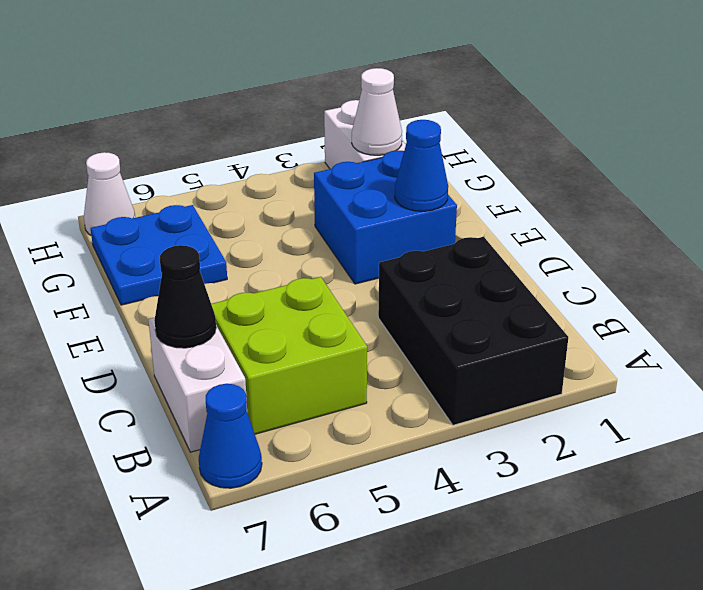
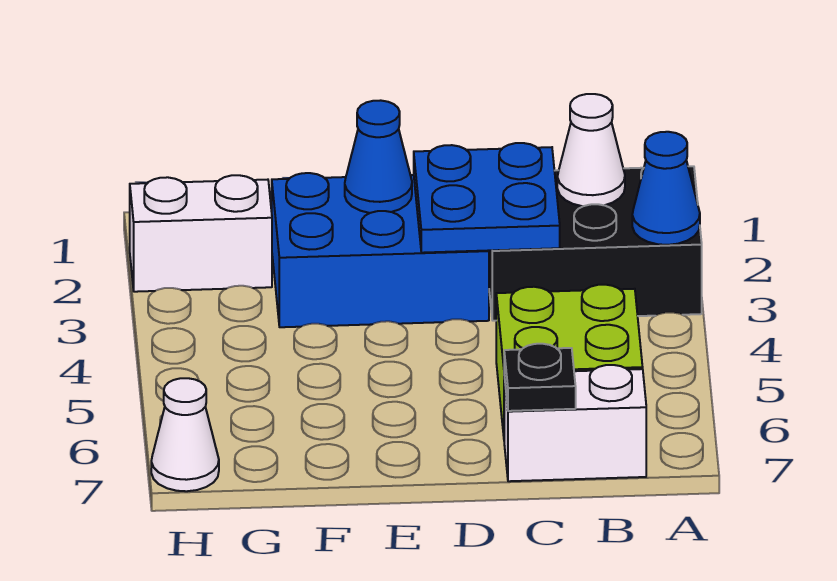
blue 1x1 cone [199,384,262,488] -> blue 1x1 cone moved to [632,132,700,245]
black 1x1 cone [154,245,216,348] -> black 1x1 plate [504,344,576,411]
blue 2x2 brick [314,150,457,284] -> blue 2x3 brick [272,173,489,327]
blue 2x2 plate [91,205,227,305] -> blue 2x2 plate moved to [414,143,560,253]
white 1x1 cone [352,68,402,155] -> white 1x1 cone moved to [557,94,625,206]

